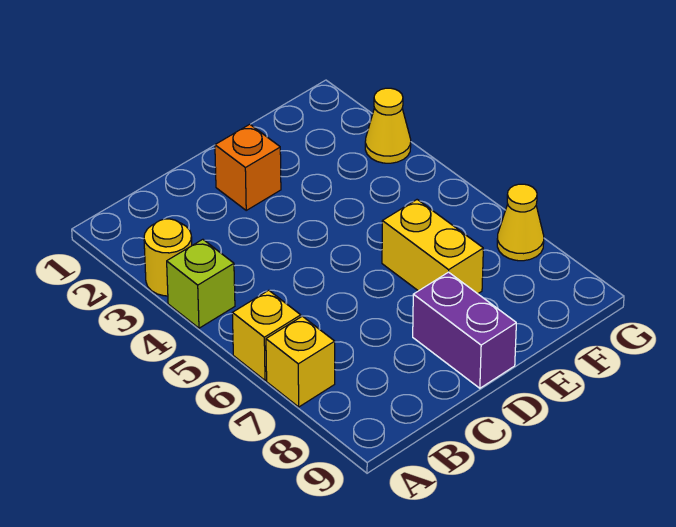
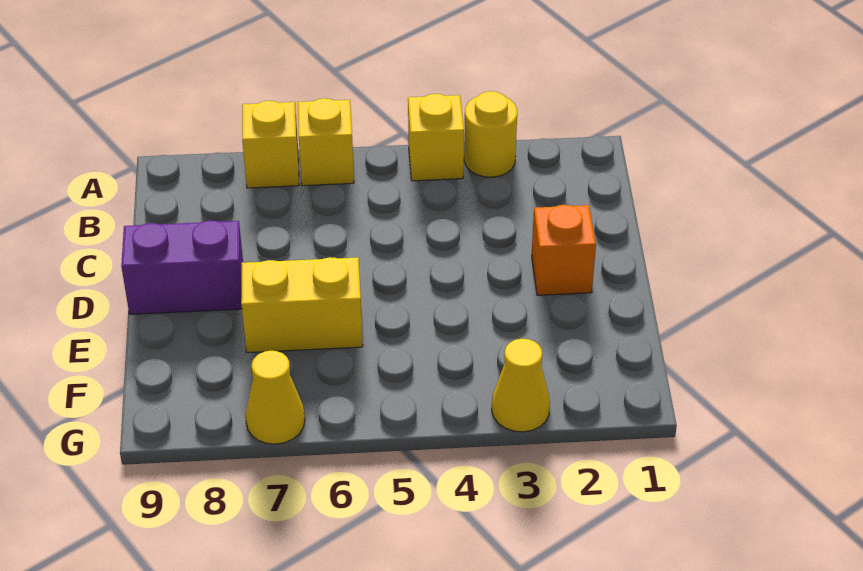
lime 1x1 brick [167,239,235,328] -> yellow 1x1 brick [408,94,464,181]

